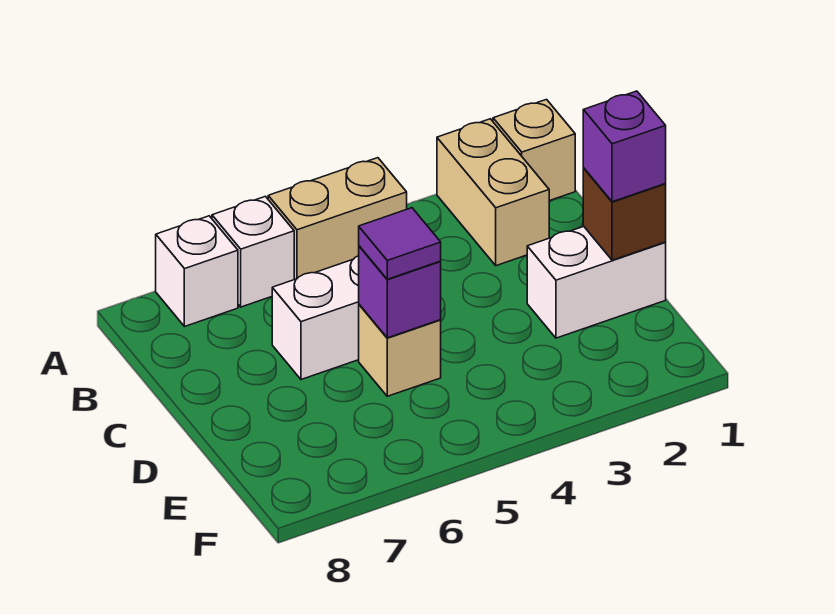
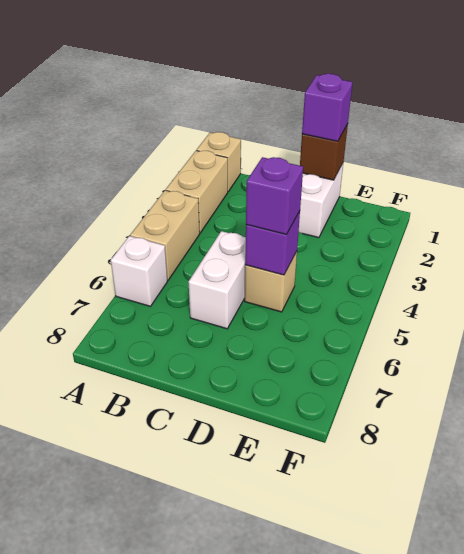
tan 1x2 brick [437,119,549,266] -> tan 1x2 brick turned to [166,151,228,233]
white 1x1 brick [156,216,238,327] -> none
purple 1x1 tile [359,208,441,279] -> purple 1x1 brick [246,157,303,235]

